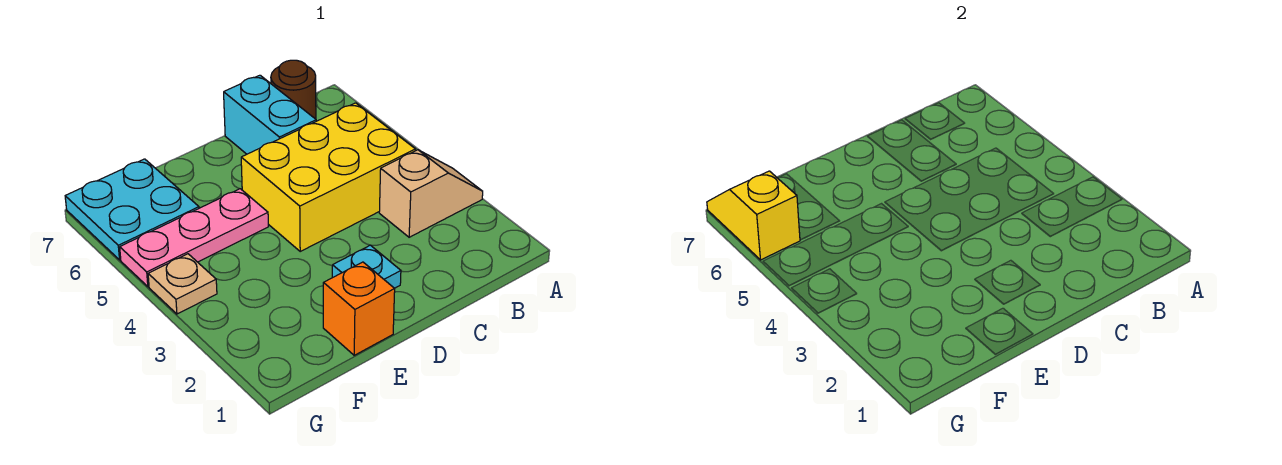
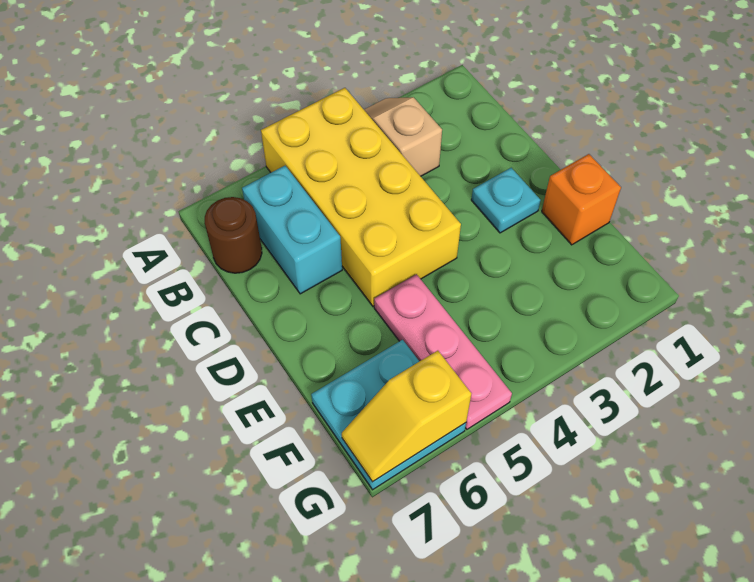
yellow 2x3 brick [241,103,416,251] -> yellow 2x4 brick [261,88,461,307]
cyan 1x2 brick [224,75,316,154] -> cyan 1x2 brick turned to [242,166,342,294]
tan 1x1 plate [148,254,217,314] -> none

